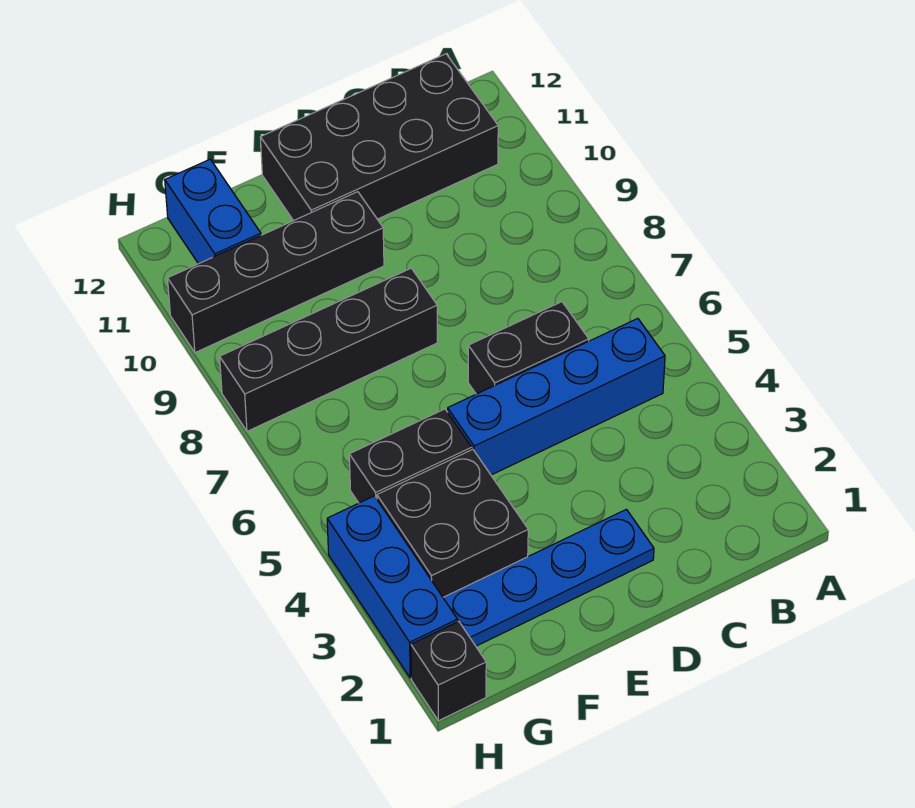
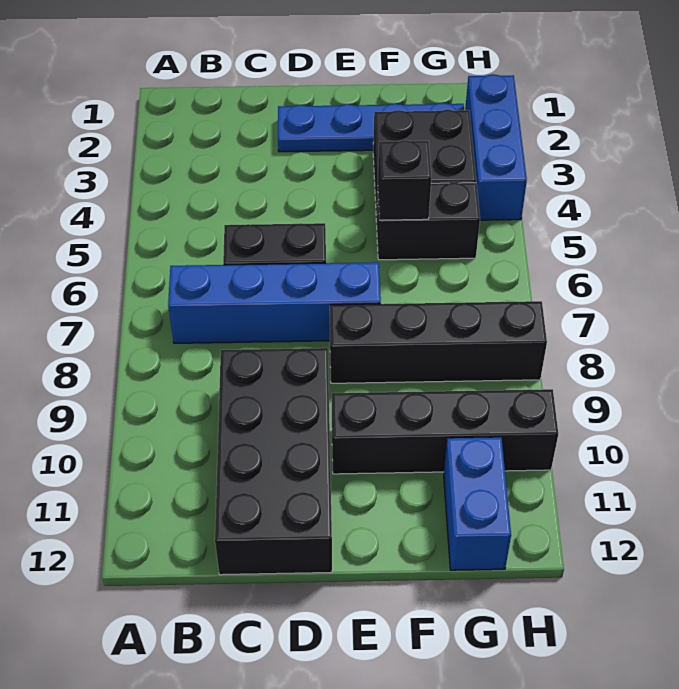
blue 1x4 brick [448,319,665,475] -> blue 1x4 brick moved to [168,262,381,343]
black 2x4 brick [260,54,498,221] -> black 2x4 brick turned to [215,348,332,575]
black 1x1 brick [411,621,486,721] -> black 1x1 brick moved to [378,140,431,220]

